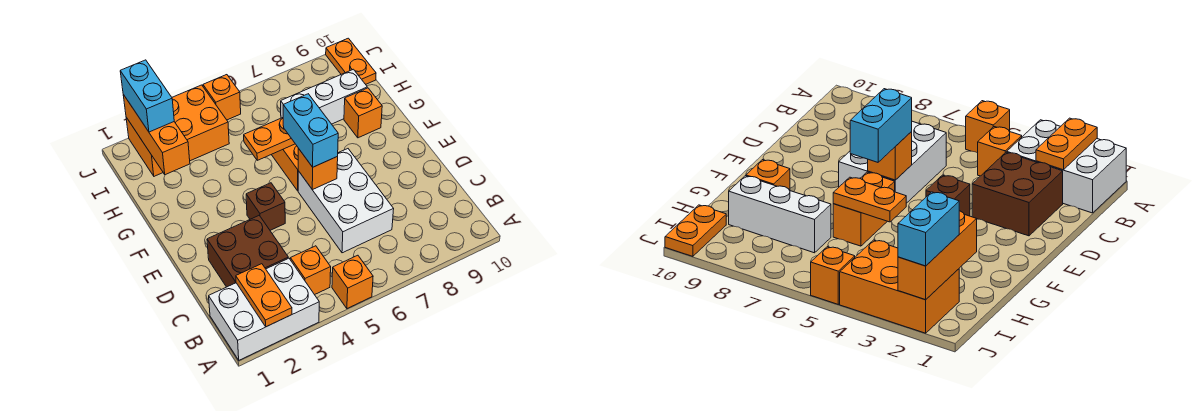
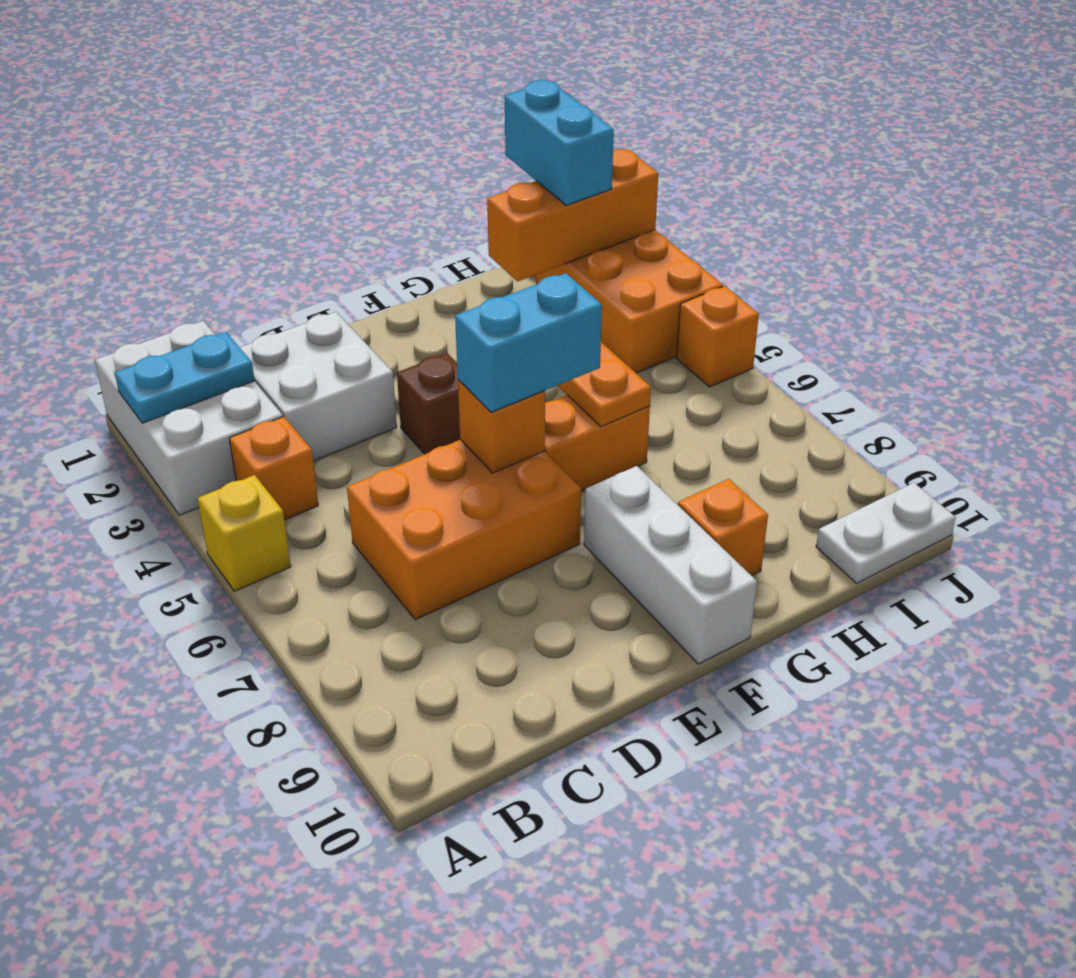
orange 1x2 plate [236,264,292,327] -> cyan 1x2 plate [115,332,255,423]
orange 1x1 brick [332,255,373,309] -> yellow 1x1 brick [198,475,291,591]
brown 2x2 brick [207,216,288,287] -> white 2x2 brick [240,312,397,461]
white 2x3 brick [298,149,394,253] -> orange 2x3 brick [347,439,581,620]
white 1x3 brick [281,69,367,124] -> white 1x3 brick moved to [584,466,757,664]
cyan 1x2 brick [120,60,174,132] -> cyan 1x2 brick turned to [505,80,614,206]
orange 1x2 plate [326,38,376,84] -> white 1x2 plate [816,483,956,583]

